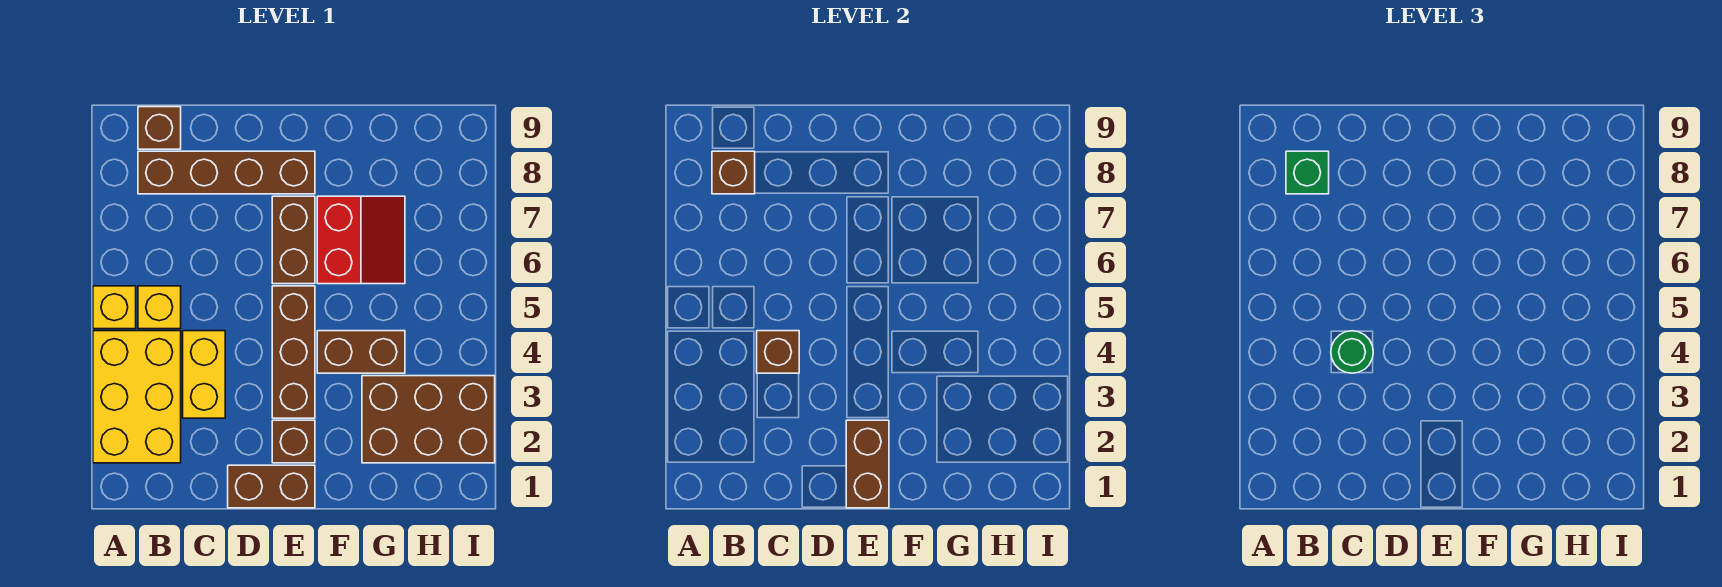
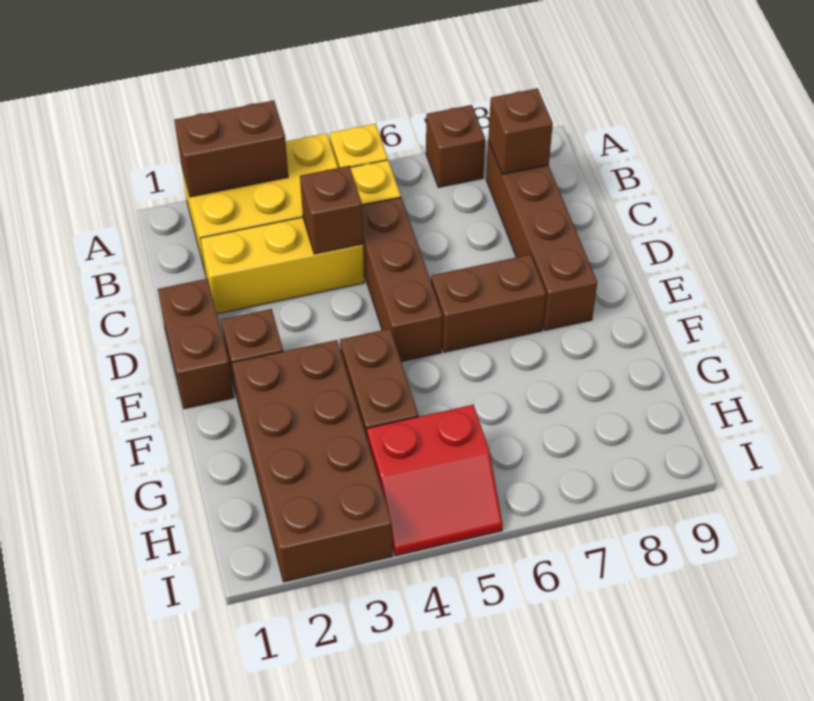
green 1x1 brick [1286,151,1329,194] -> none
brown 1x1 brick [138,107,181,149] -> brown 1x1 brick moved to [426,105,485,187]
yellow 1x2 brick [183,331,225,418] -> yellow 1x3 brick [200,217,364,314]
green 1x1 round brick [1331,331,1373,373] -> none
brown 1x2 brick [846,420,889,508] -> brown 1x2 brick moved to [174,100,288,197]
brown 1x3 brick [272,286,315,418] -> brown 1x3 brick turned to [362,197,442,362]
red 2x2 slope [317,196,405,284] -> red 2x2 slope moved to [367,405,503,556]
brown 2x3 brick [362,376,495,463] -> brown 2x4 brick [232,340,393,582]

